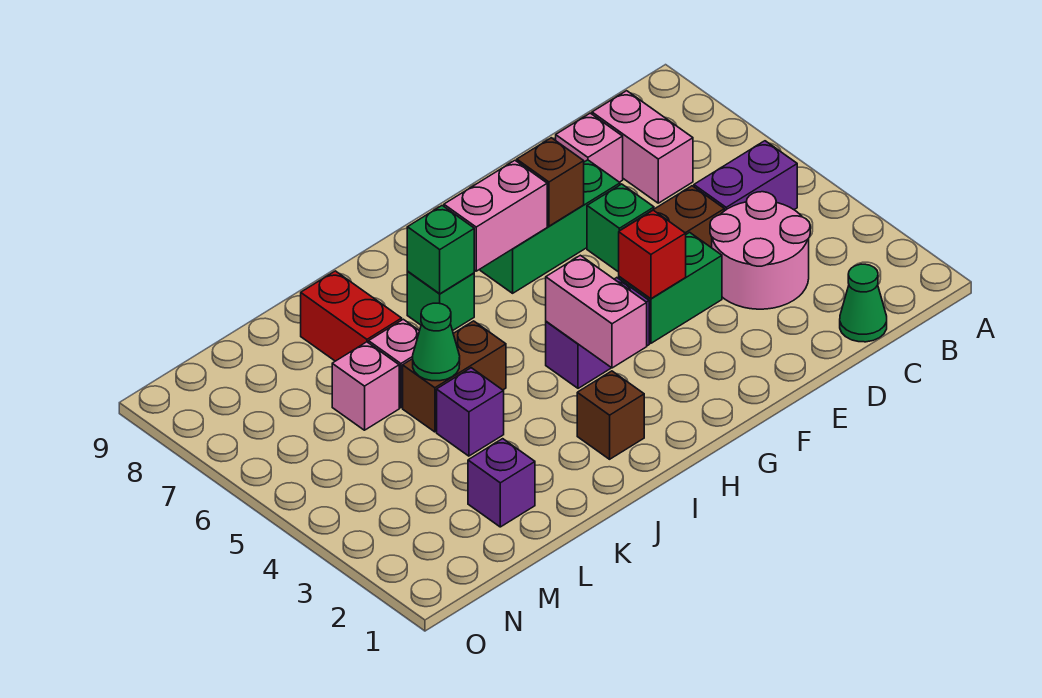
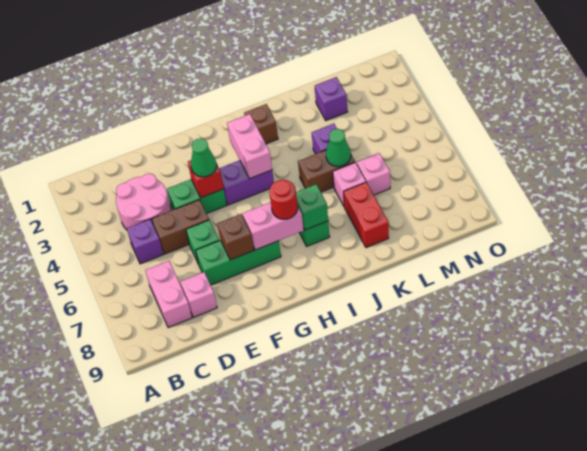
purple 1x2 brick [694,141,797,211] -> purple 1x1 brick [127,219,163,264]
green 1x1 cone [840,264,887,342] -> green 1x1 cone moved to [191,138,217,177]
none -> red 1x1 round brick [269,180,298,219]

